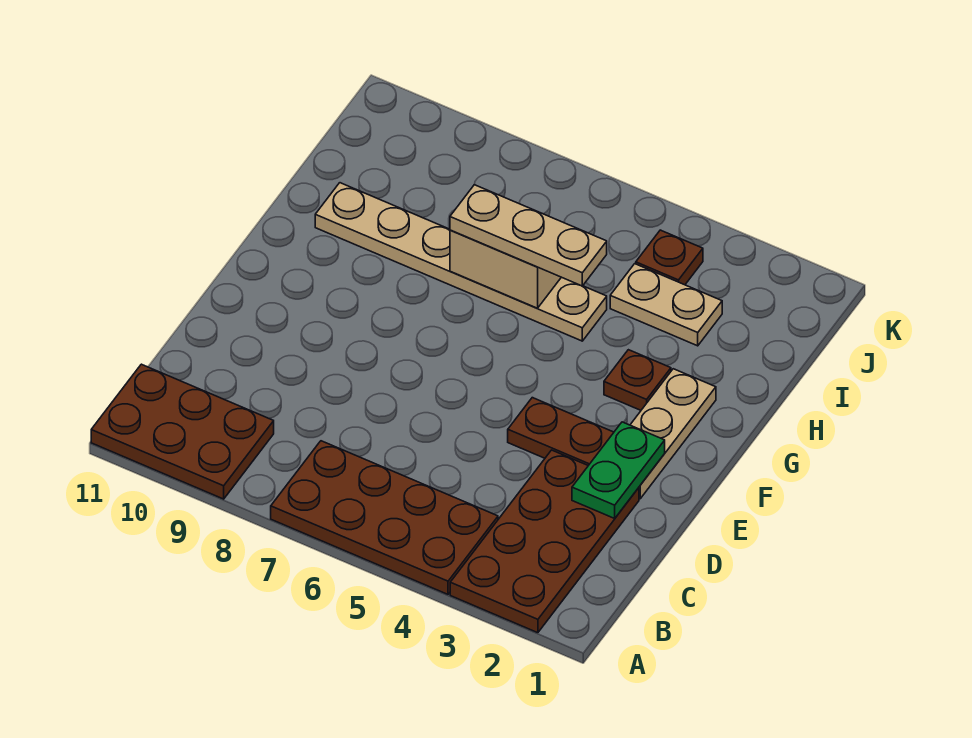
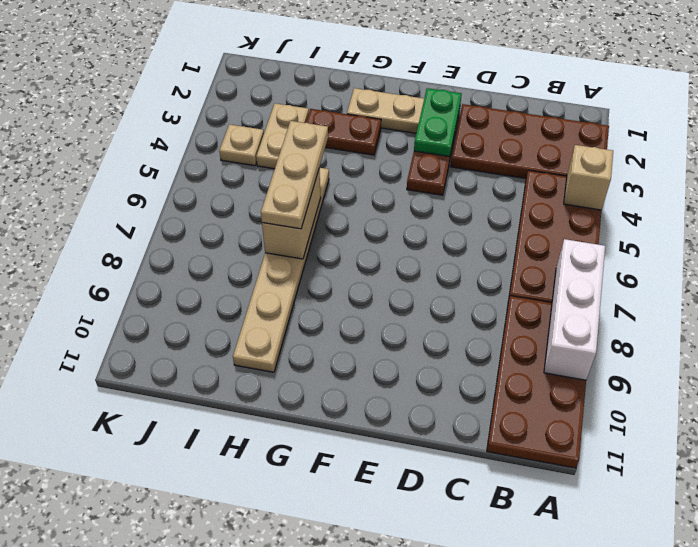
none -> tan 1x1 brick [564,145,613,210]
none -> white 1x3 brick [544,239,605,380]
brown 2x3 plate [91,364,274,499] -> brown 2x4 plate [487,296,586,468]
green 1x2 plate [572,422,665,518] -> green 1x2 plate turned to [414,88,462,157]
brown 1x1 plate [604,350,671,410] -> brown 1x2 plate [306,109,381,155]
brown 1x1 plate [636,230,703,285] -> tan 1x1 plate [219,124,264,166]

